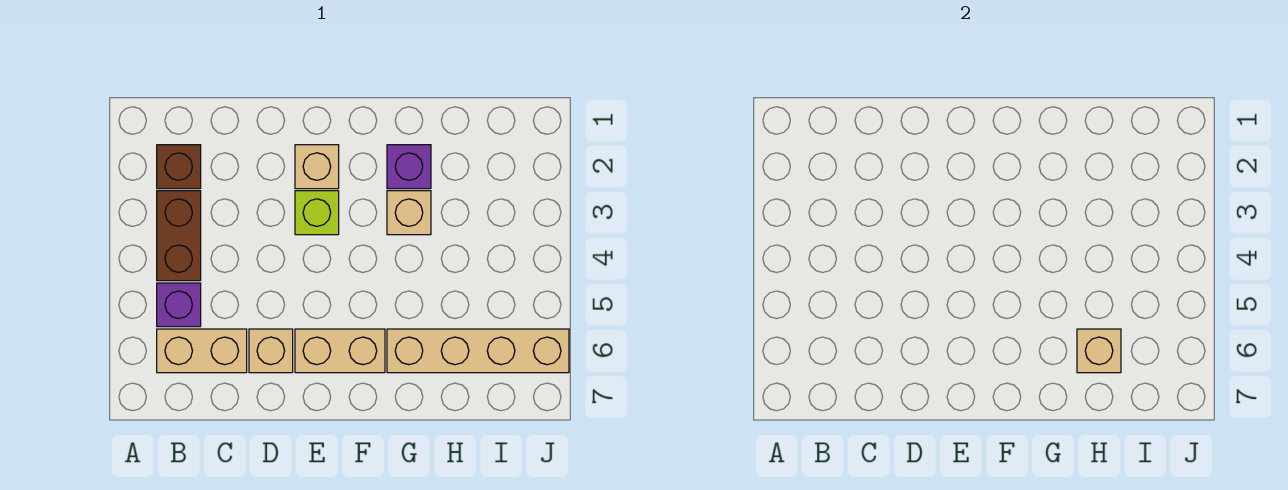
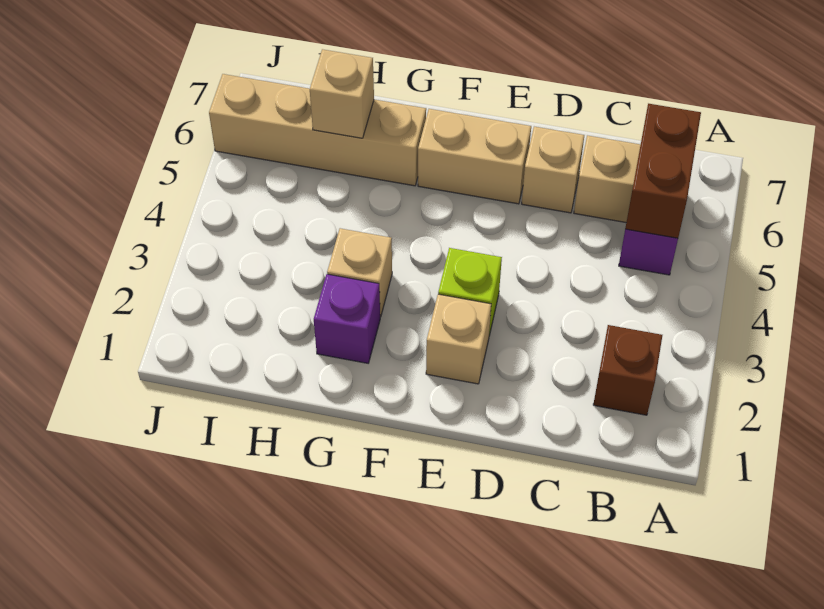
brown 1x2 brick [157,191,201,281] -> brown 1x2 brick moved to [625,104,701,238]

